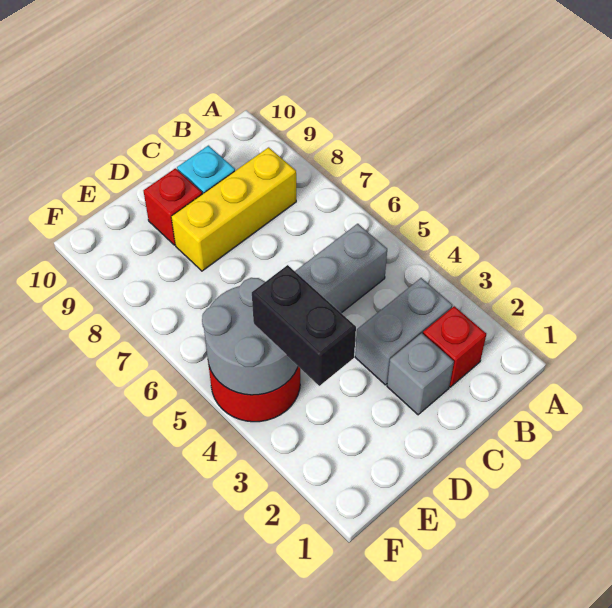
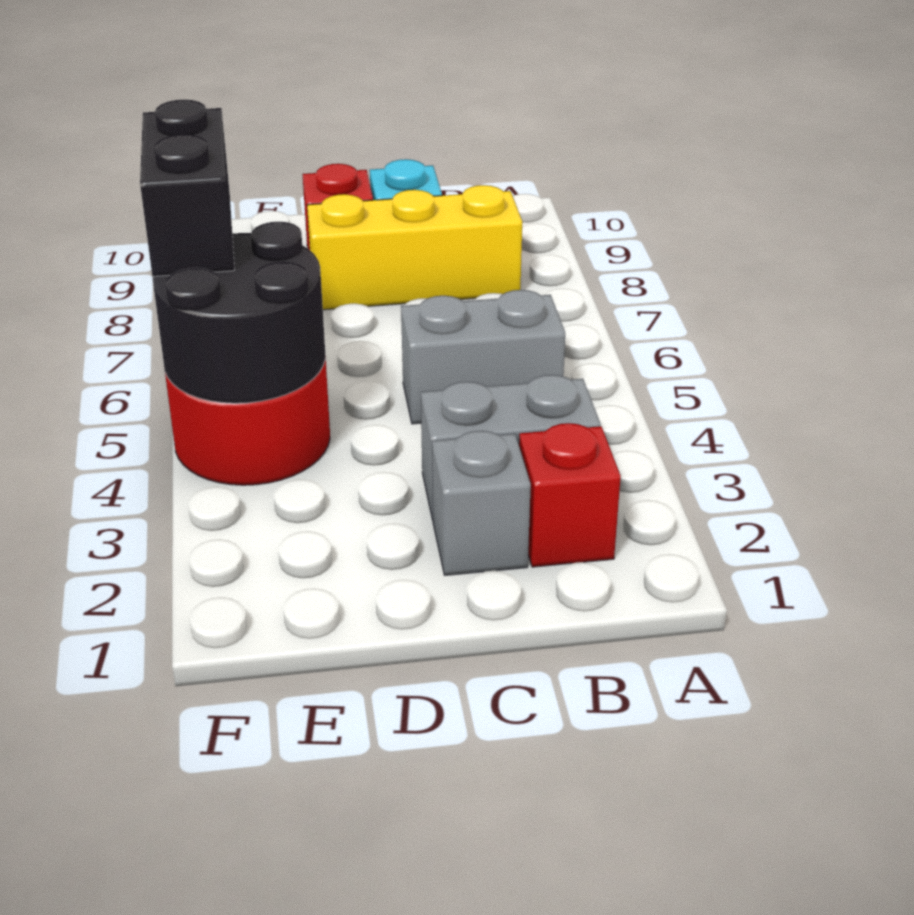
black 1x2 brick [252,265,356,386] -> black 1x2 brick moved to [140,100,235,277]
grey 2x2 round brick [202,278,298,395] -> black 2x2 round brick [153,222,325,403]

